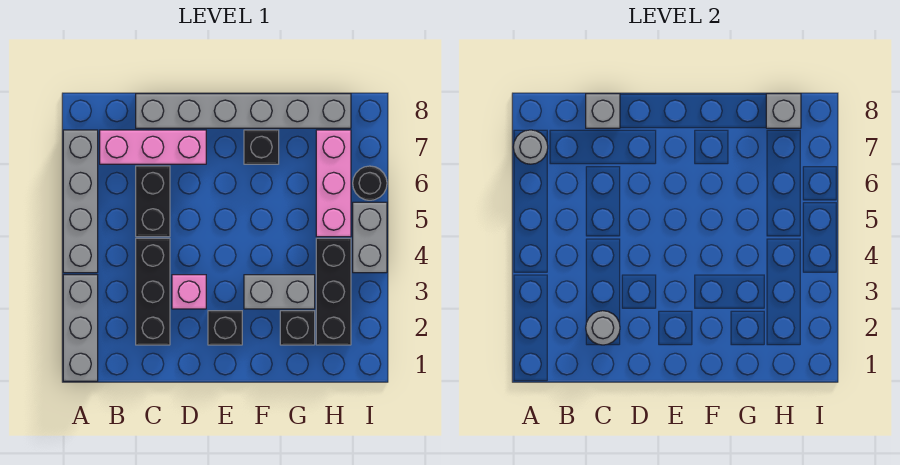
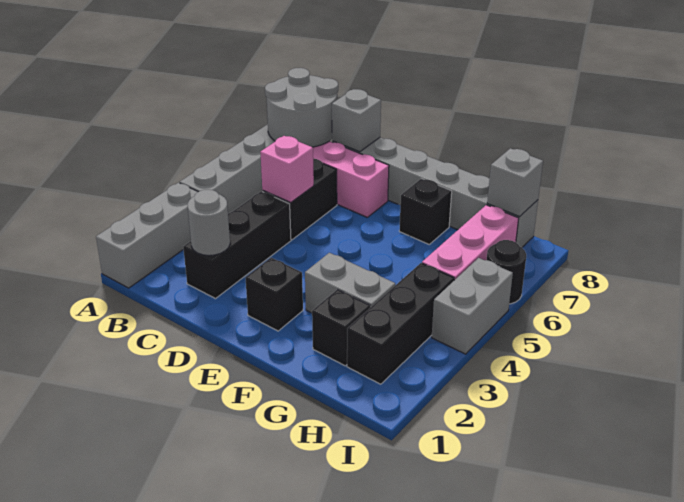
grey 1x1 round brick [513,130,548,164] -> grey 2x2 round brick [265,68,338,147]
pink 1x1 brick [172,275,206,309] -> pink 1x1 brick moved to [260,136,314,203]

